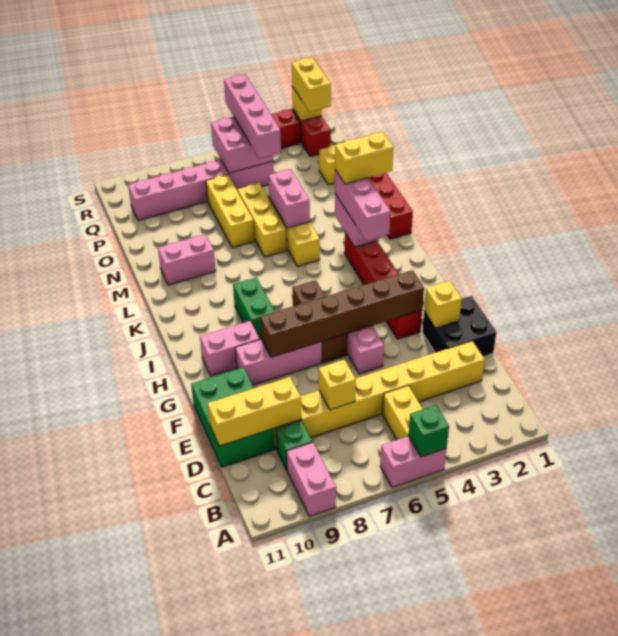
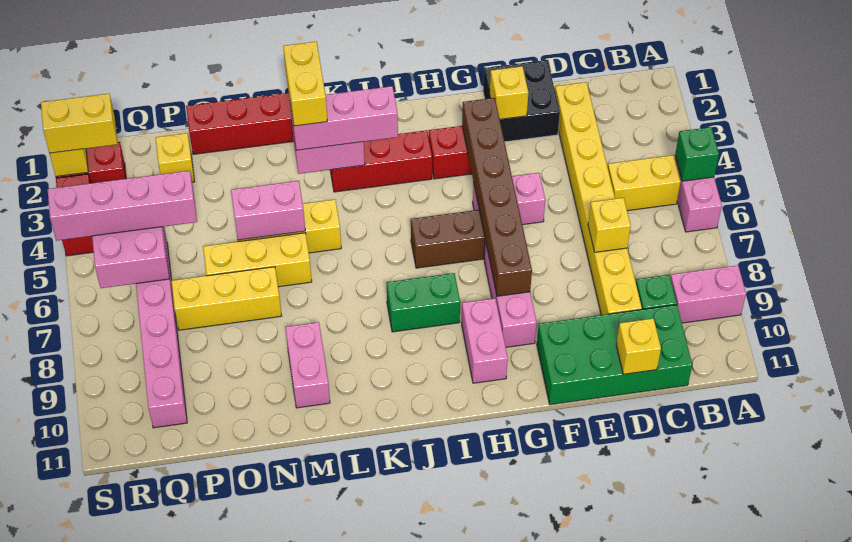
yellow 1x3 brick [208,377,301,446] -> yellow 1x1 brick [616,319,661,374]
green 2x3 brick [191,367,275,467] -> green 2x4 brick [537,305,692,405]

